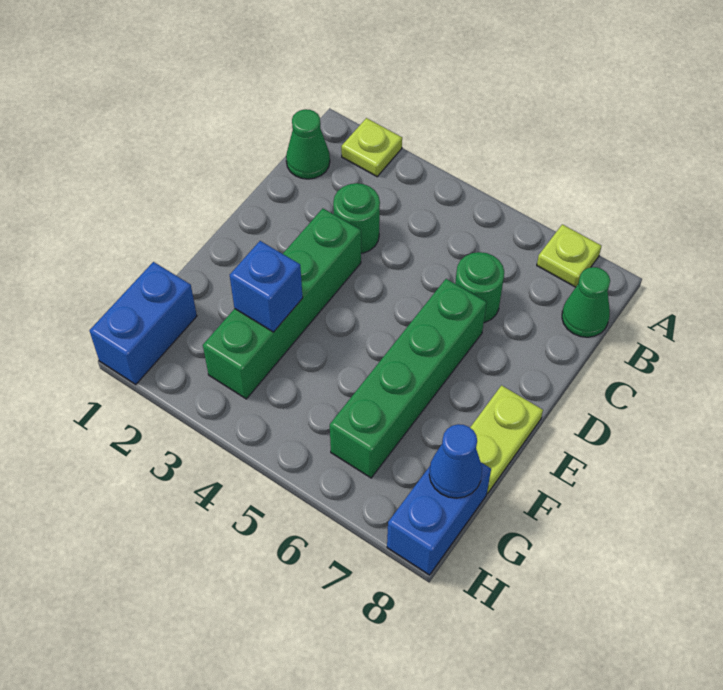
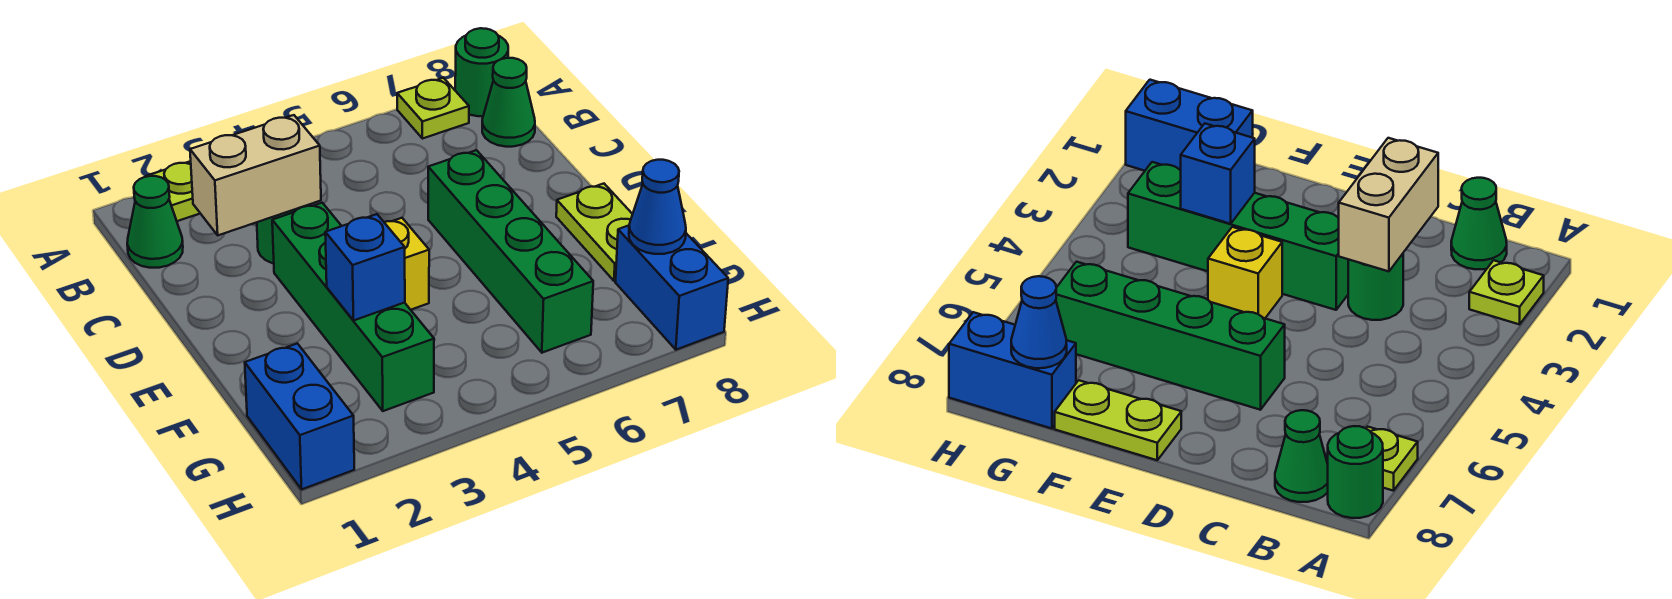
none -> tan 1x2 brick [190,115,321,235]
green 1x1 round brick [455,252,504,323] -> green 1x1 round brick moved to [455,28,508,116]
none -> yellow 1x1 brick [384,218,429,310]

